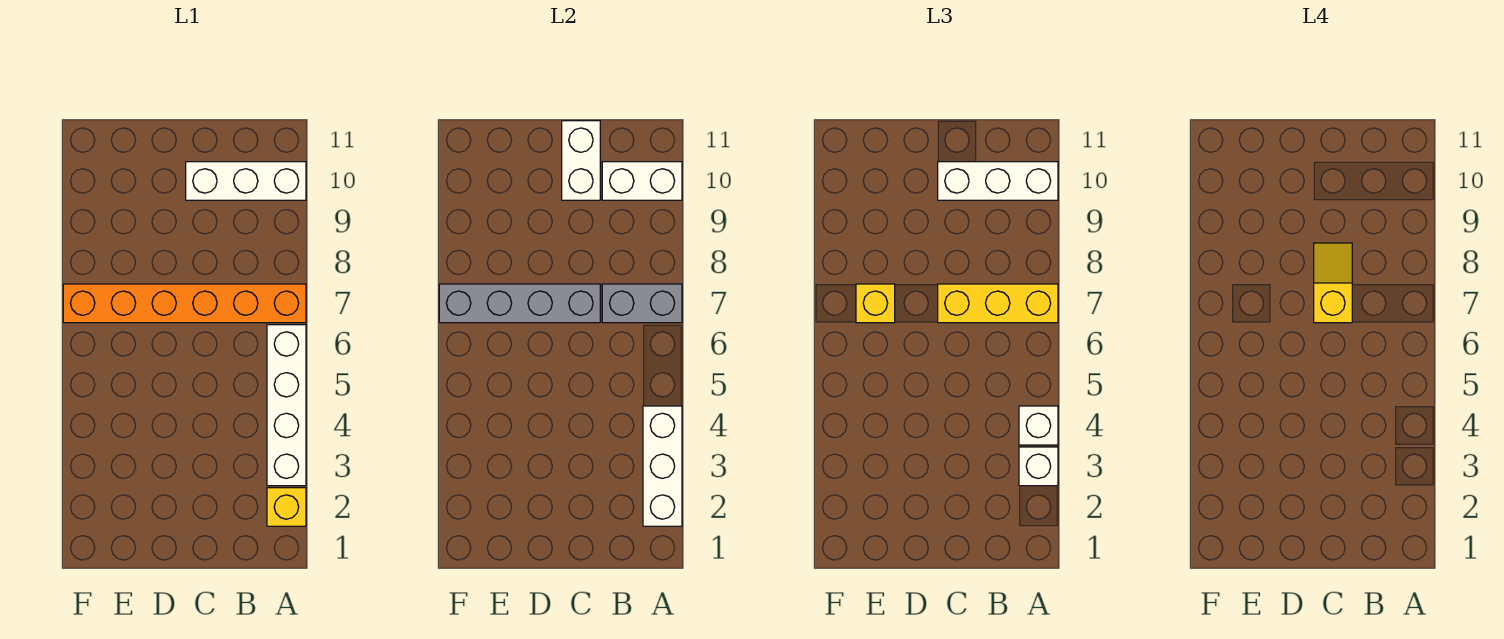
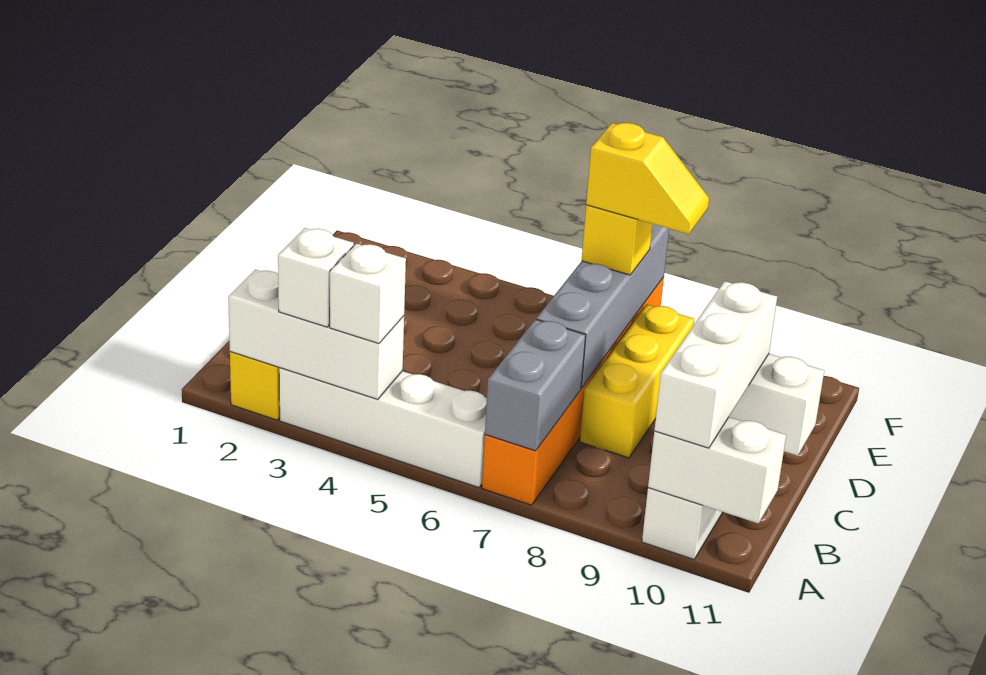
yellow 1x3 brick [938,284,1058,323] -> yellow 1x3 brick moved to [580,305,694,458]
white 1x2 brick [602,162,682,200] -> white 1x2 brick turned to [648,417,786,523]
yellow 1x2 slope [1314,243,1352,323] -> yellow 1x2 slope moved to [586,123,709,234]

